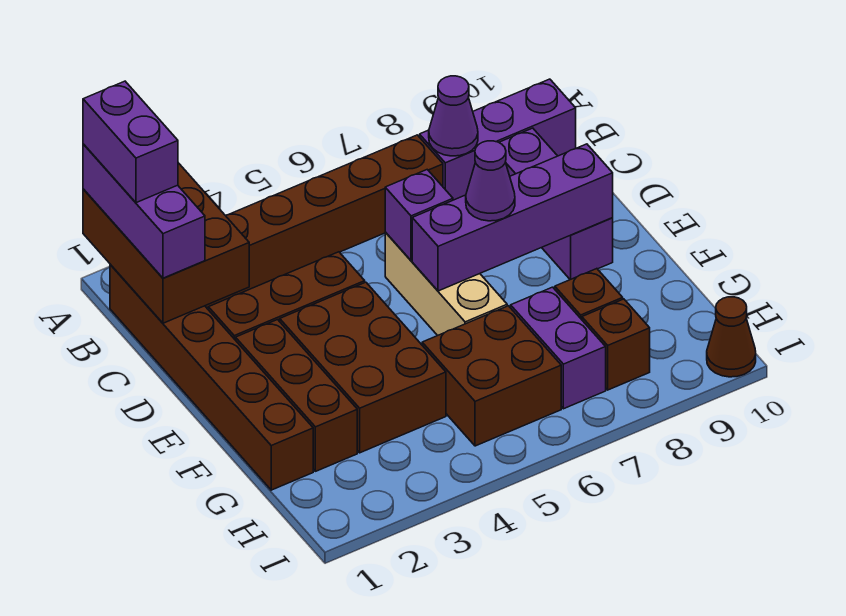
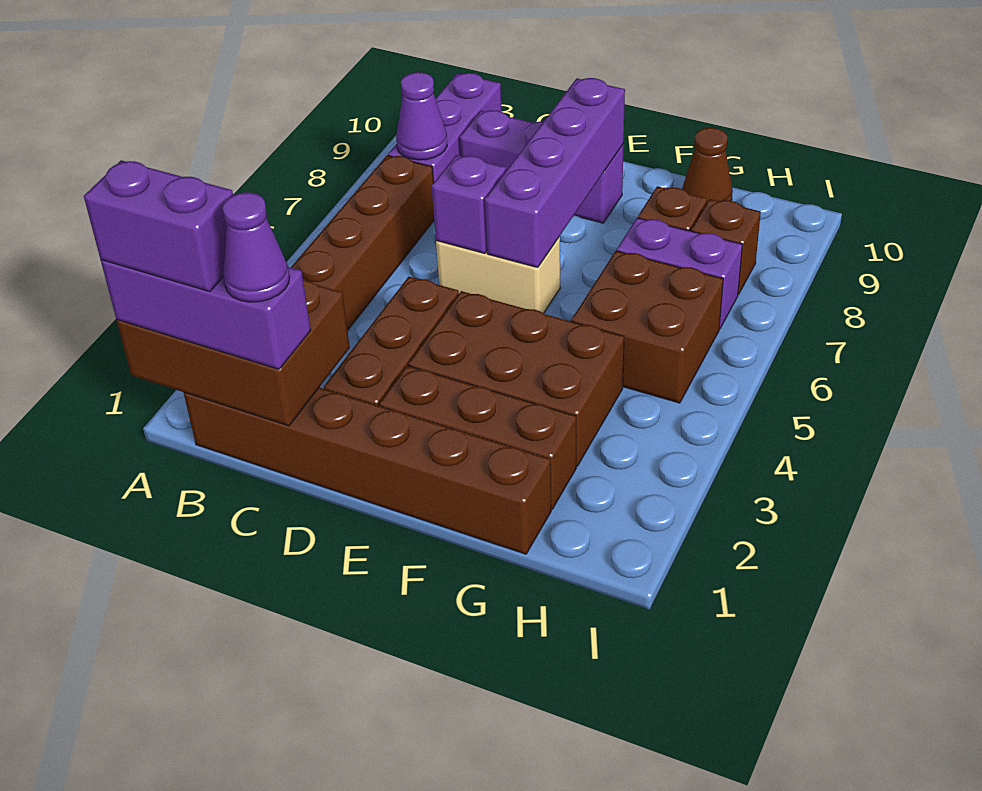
tan 1x3 brick [385,232,507,336] -> tan 1x2 brick [436,236,560,313]
purple 1x1 cone [466,141,515,221] -> purple 1x1 cone moved to [223,192,290,302]
brown 1x1 cone [707,297,756,377] -> brown 1x1 cone moved to [682,128,733,203]

